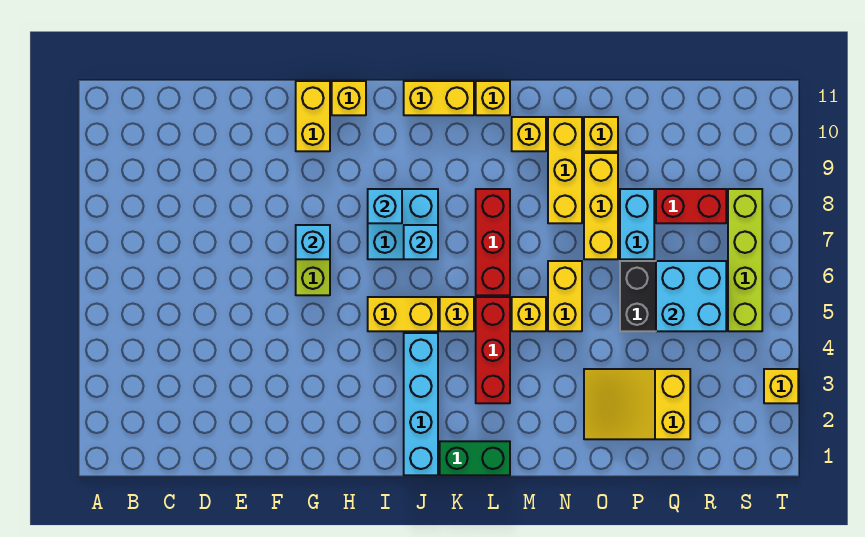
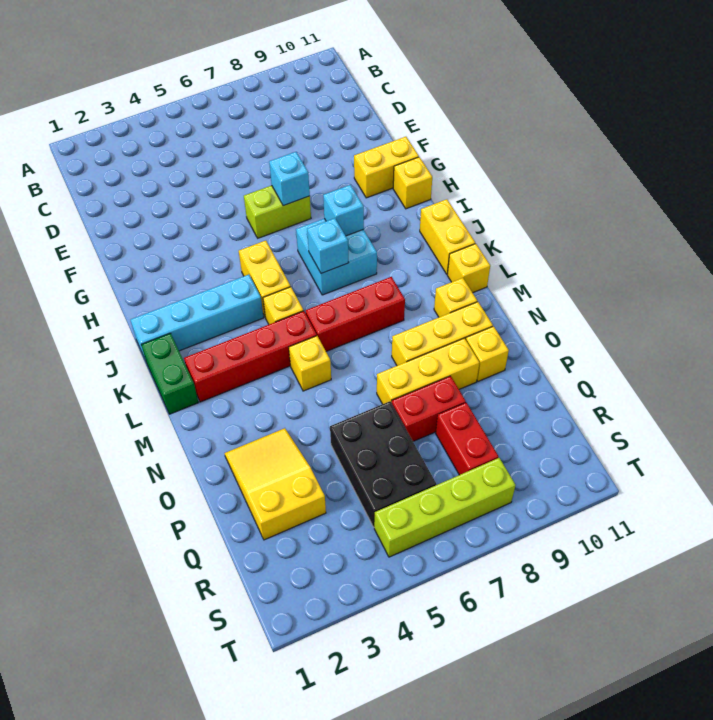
red 1x3 brick [476,297,510,403] -> red 1x4 brick [184,311,317,402]
yellow 1x2 brick [548,261,582,331] -> none
cyan 1x2 brick [620,189,654,259] -> red 1x2 brick [392,376,466,441]
cyan 2x2 brick [656,261,726,331] -> none
yellow 1x1 brick [764,369,798,403] -> none

